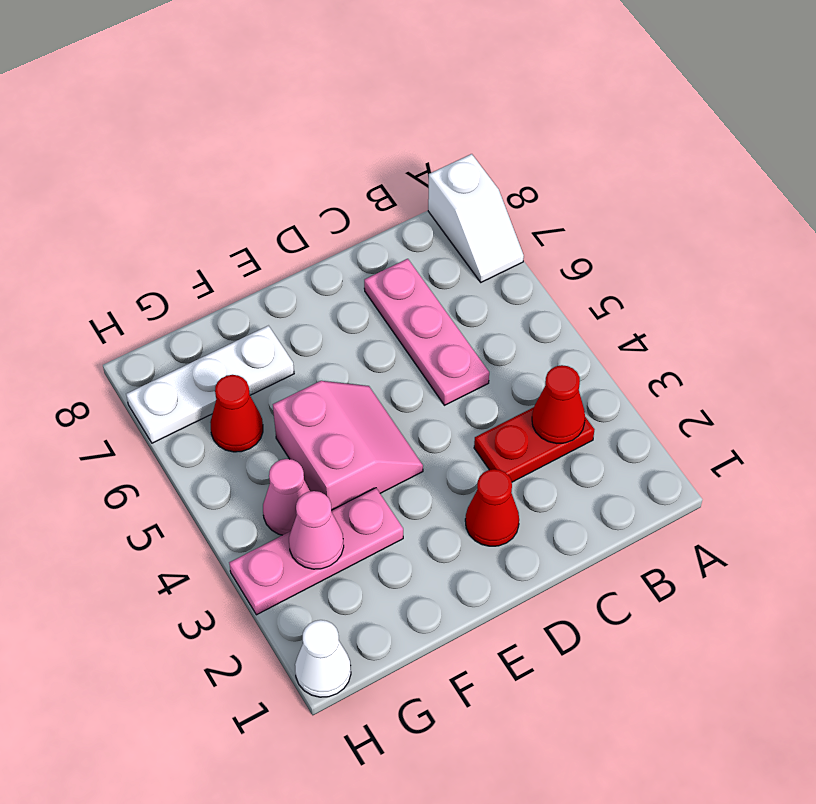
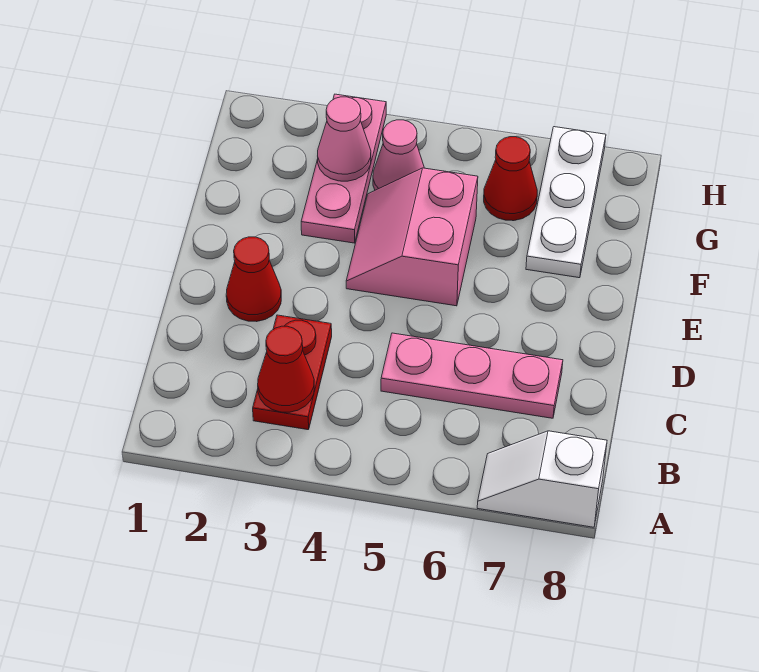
pink 2x2 slope [273,381,423,510] -> pink 2x2 slope turned to [346,168,478,306]
white 1x1 cone [295,620,351,697] -> none

